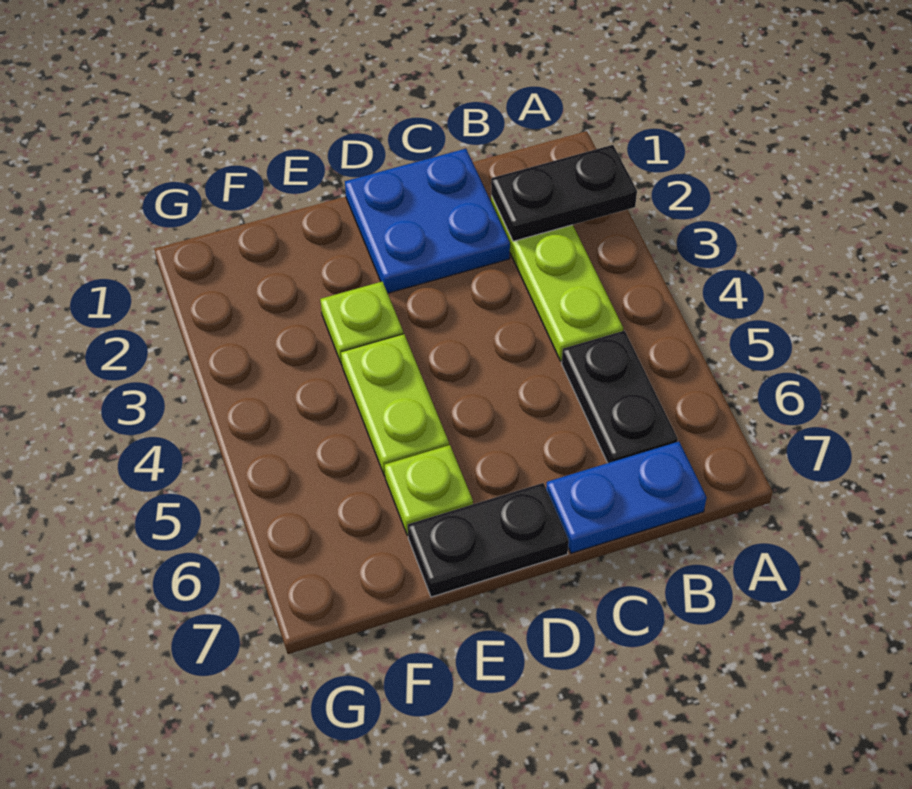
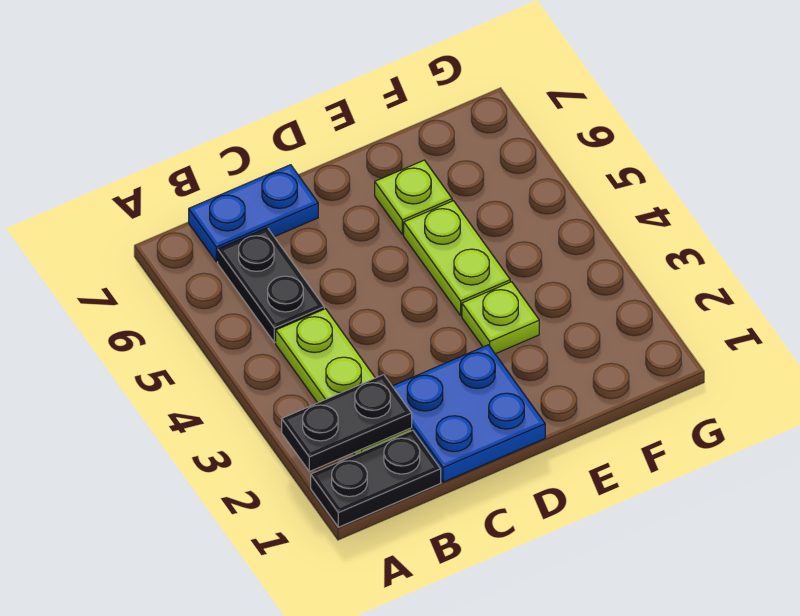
black 1x2 plate [408,483,569,597] -> black 1x2 plate moved to [311,430,441,527]

